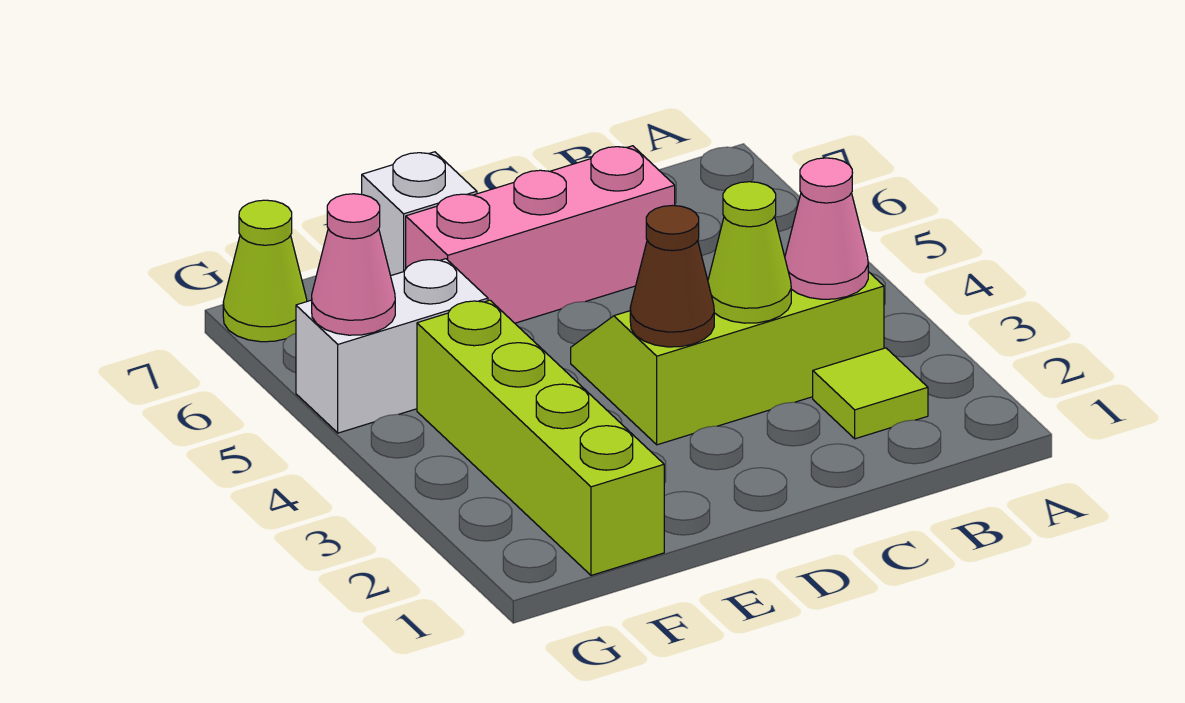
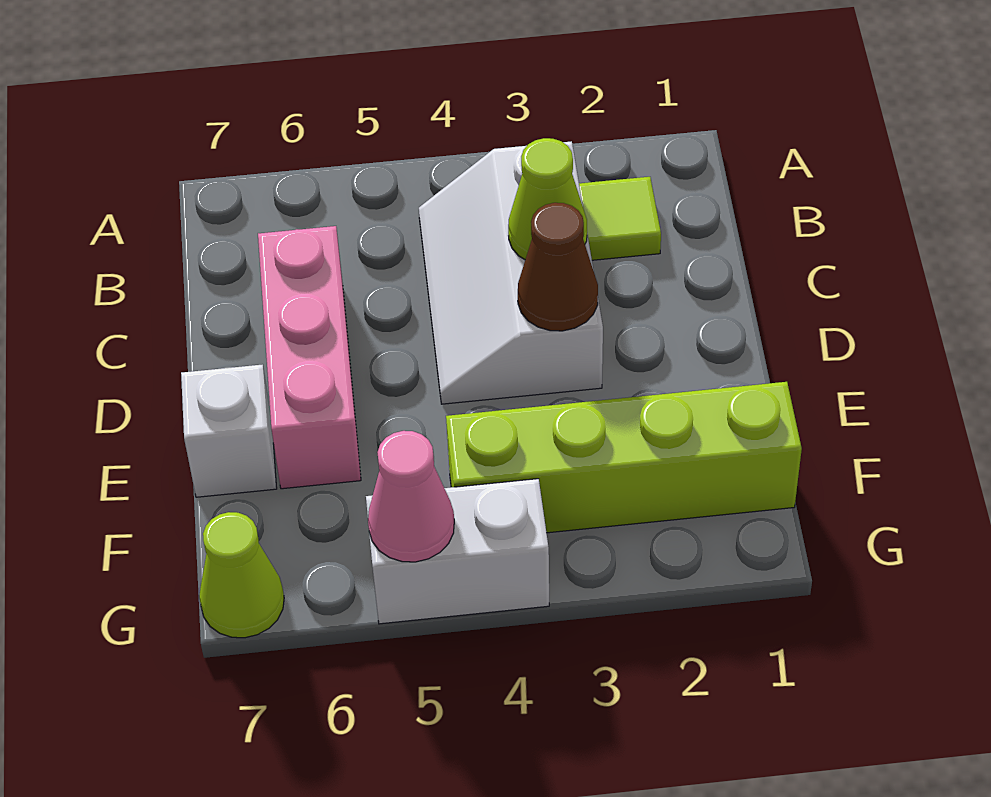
lime 2x3 slope [571,272,884,445] -> white 2x3 slope [419,141,603,404]
pink 1x1 cone [785,158,868,299] -> none
white 1x2 brick [296,259,488,433] -> white 1x2 brick turned to [366,479,549,624]

